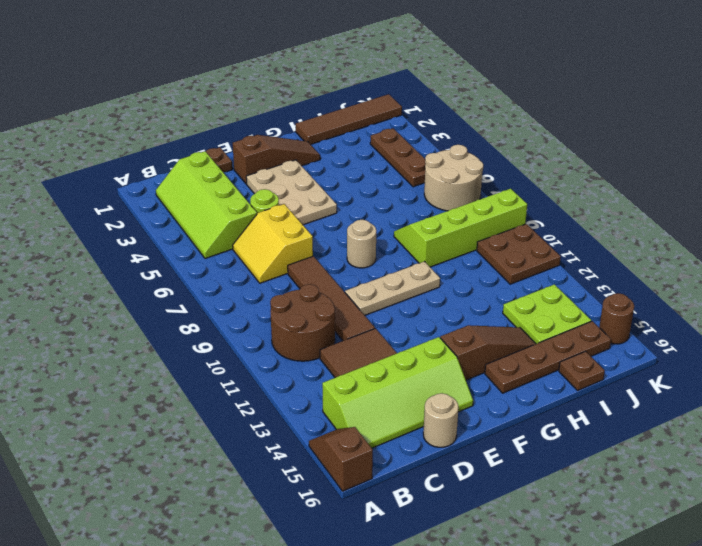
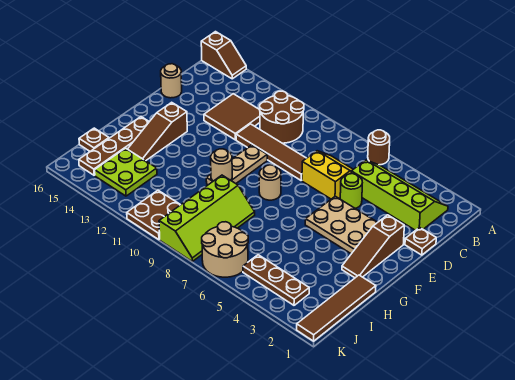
lime 2x4 slope [322,337,473,448] -> none
none -> tan 1x1 round brick [211,149,232,181]
brown 1x1 round brick [599,293,634,344] -> brown 1x1 round brick moved to [368,130,390,165]

